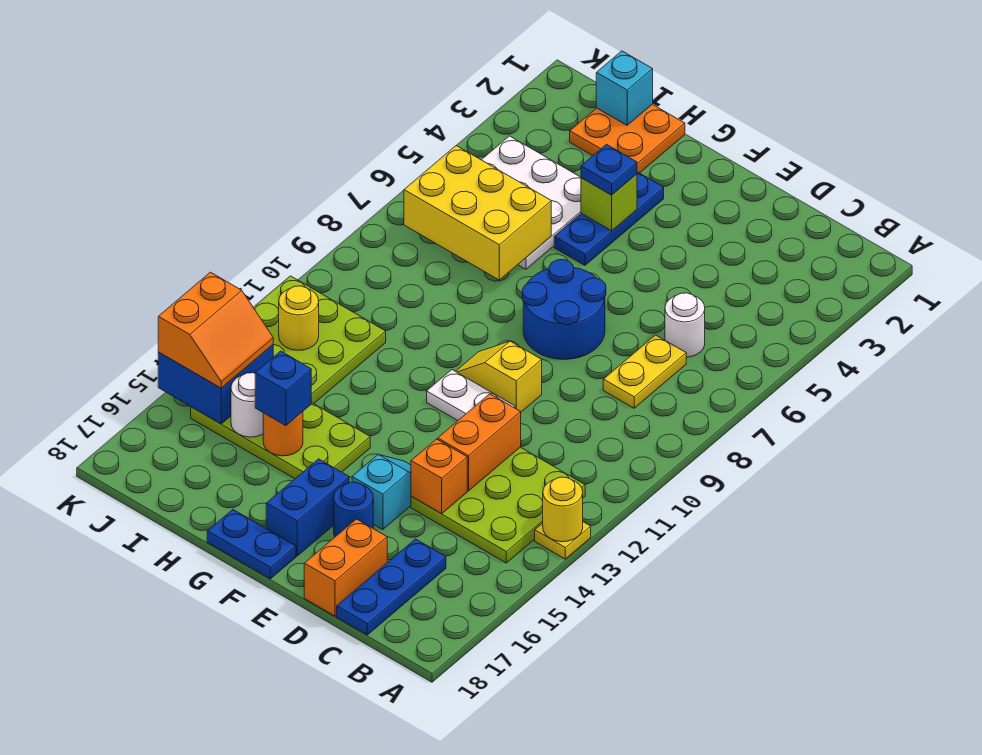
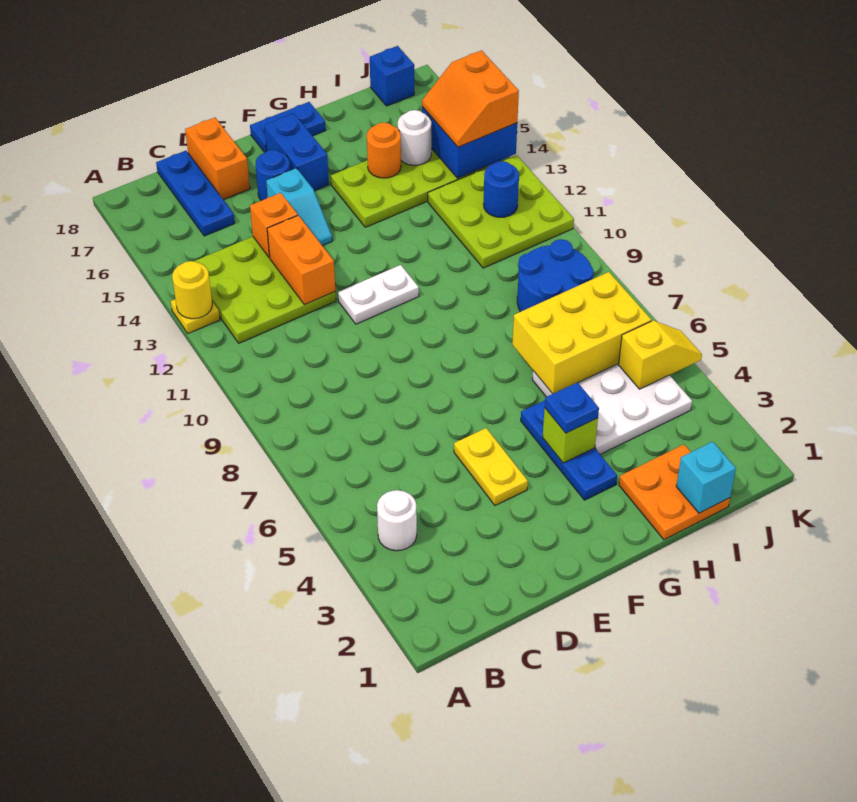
white 1x1 round brick [665,293,705,357] -> white 1x1 round brick moved to [377,490,417,551]
yellow 1x2 plate [603,335,686,408] -> yellow 1x2 plate moved to [454,428,528,505]
blue 2x2 round brick [522,260,606,359] -> blue 2x2 round brick moved to [517,239,594,312]
yellow 1x2 slope [456,341,542,412] -> yellow 1x2 slope moved to [619,321,702,389]
blue 1x1 brick [255,351,311,426] -> blue 1x1 brick moved to [370,46,414,106]
yellow 1x1 round brick [279,286,319,350] -> blue 1x1 round brick [483,161,519,217]

